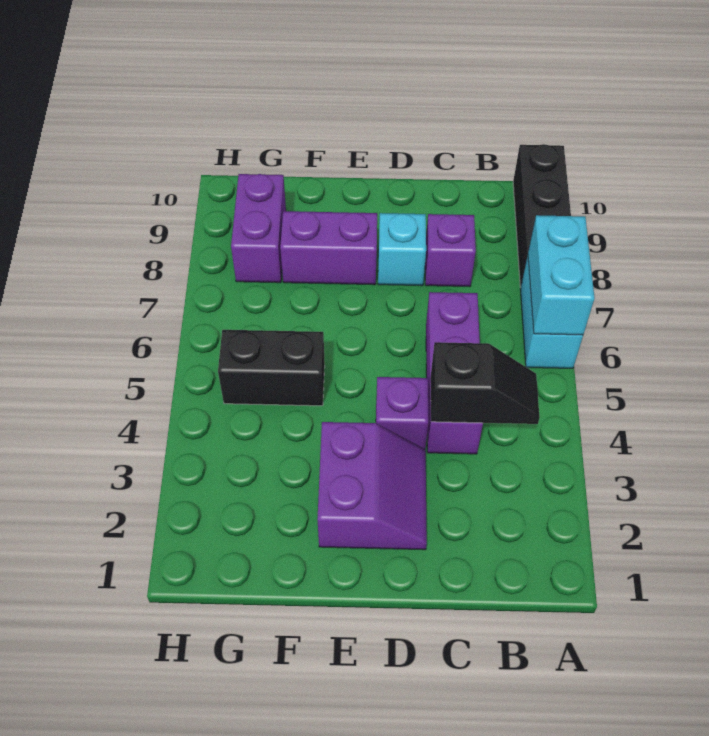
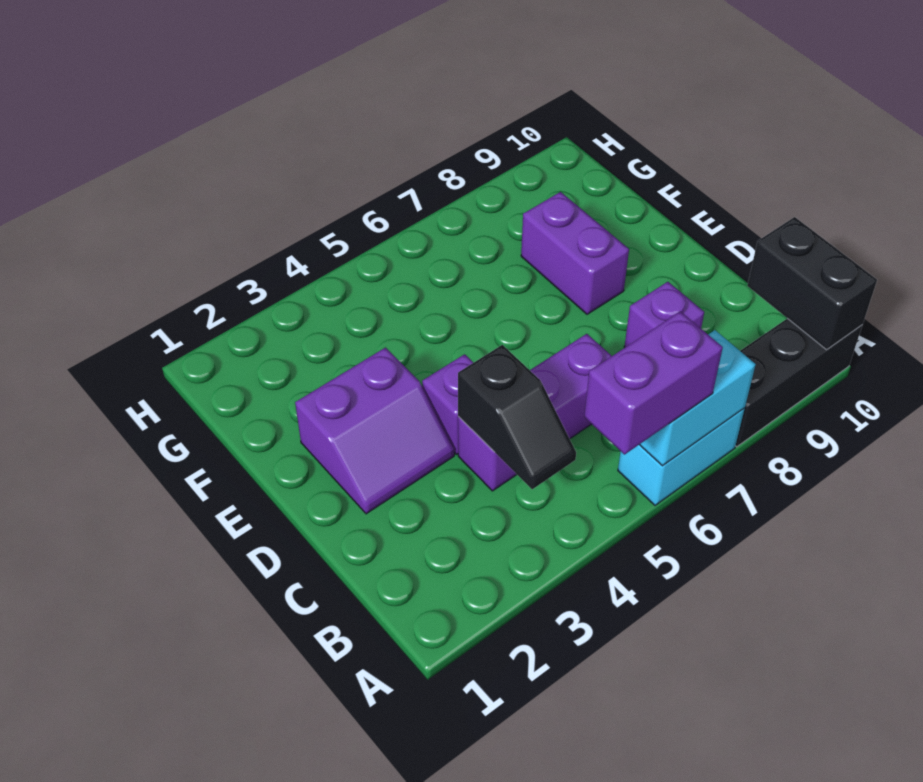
cyan 1x1 brick [378,213,426,286] -> none
black 1x2 brick [218,330,325,406] -> black 1x2 brick moved to [747,217,877,350]
purple 1x2 brick [231,174,286,283] -> purple 1x2 brick moved to [584,311,723,455]

